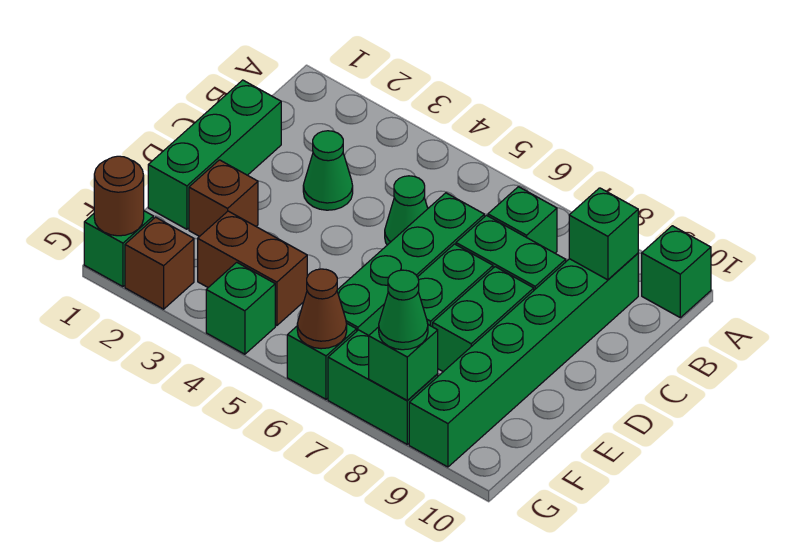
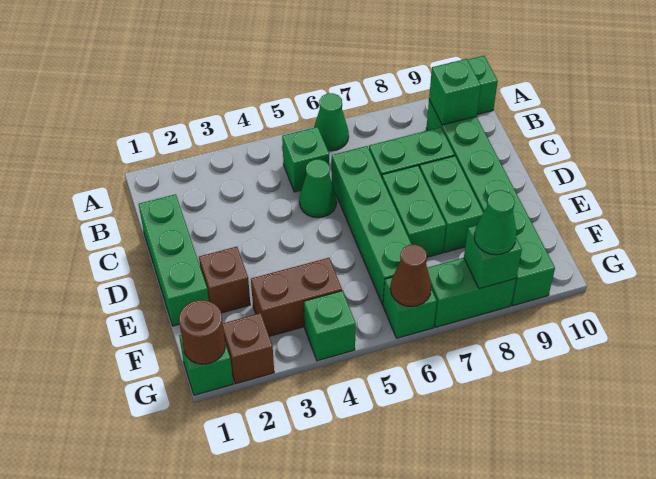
green 1x1 brick [488,187,557,253] -> green 1x1 brick moved to [282,127,329,192]
green 1x1 cone [303,131,353,210] -> green 1x1 cone moved to [314,93,349,151]

